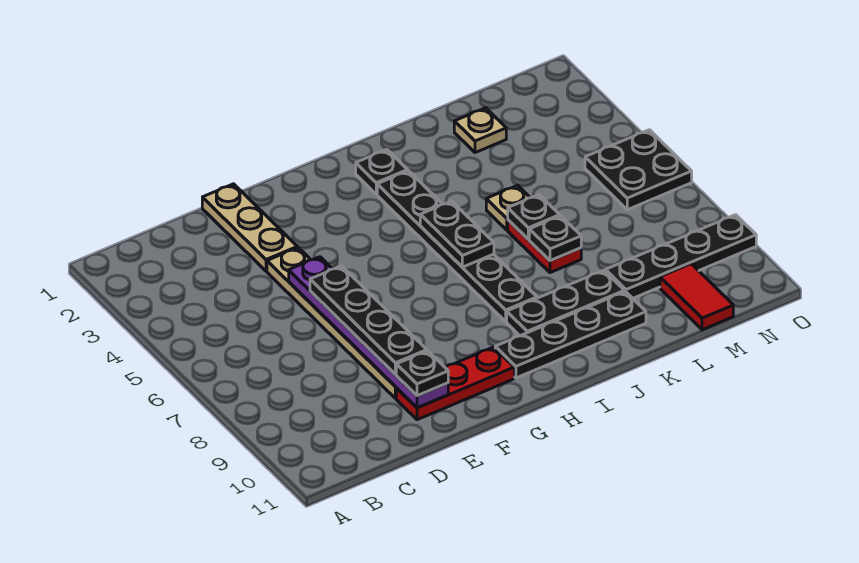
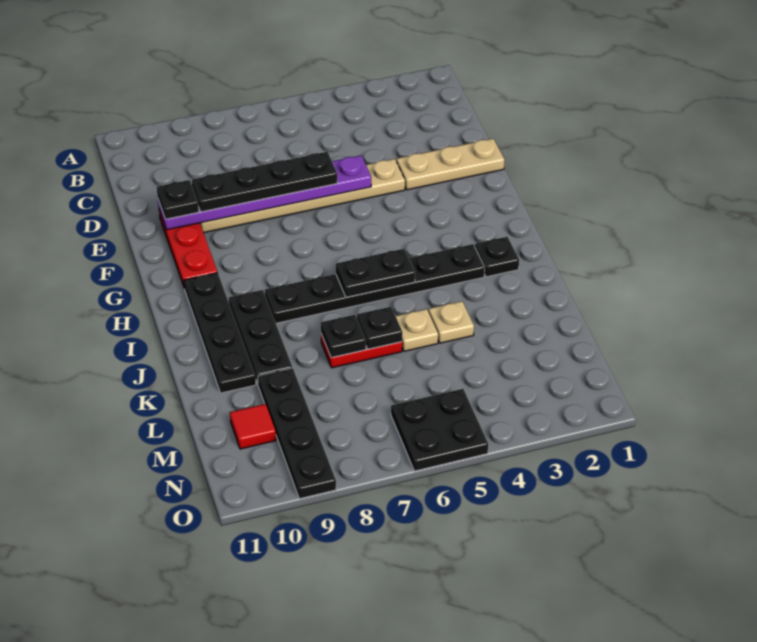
tan 1x1 plate [454,108,506,153] -> tan 1x1 plate moved to [429,301,474,343]
red 1x2 tile [660,264,733,330] -> red 1x1 tile [230,404,276,449]

